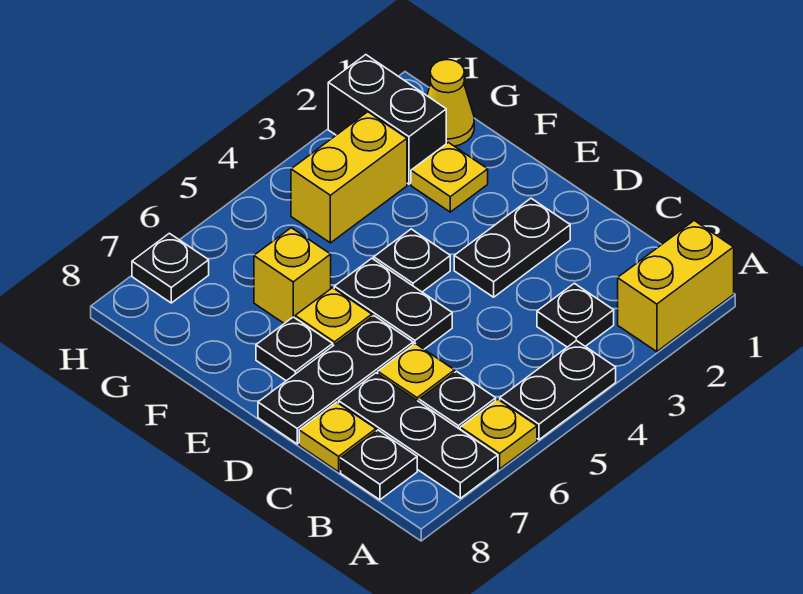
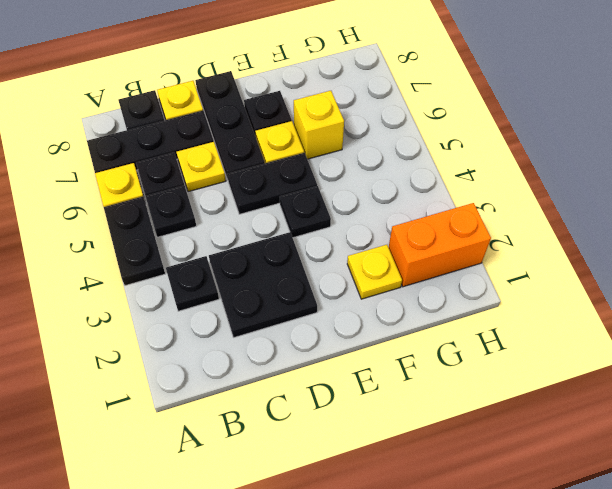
yellow 1x2 brick [618,221,734,352] -> none
black 1x2 plate [454,198,570,297] -> black 2x2 plate [209,232,317,338]
yellow 1x1 cone [427,60,474,146] -> none
black 1x2 brick [328,55,446,184] -> orange 1x2 brick [389,203,491,287]
yellow 1x2 brick [291,112,407,243] -> none
black 1x1 plate [132,233,209,303] -> black 1x1 plate moved to [146,185,196,237]

